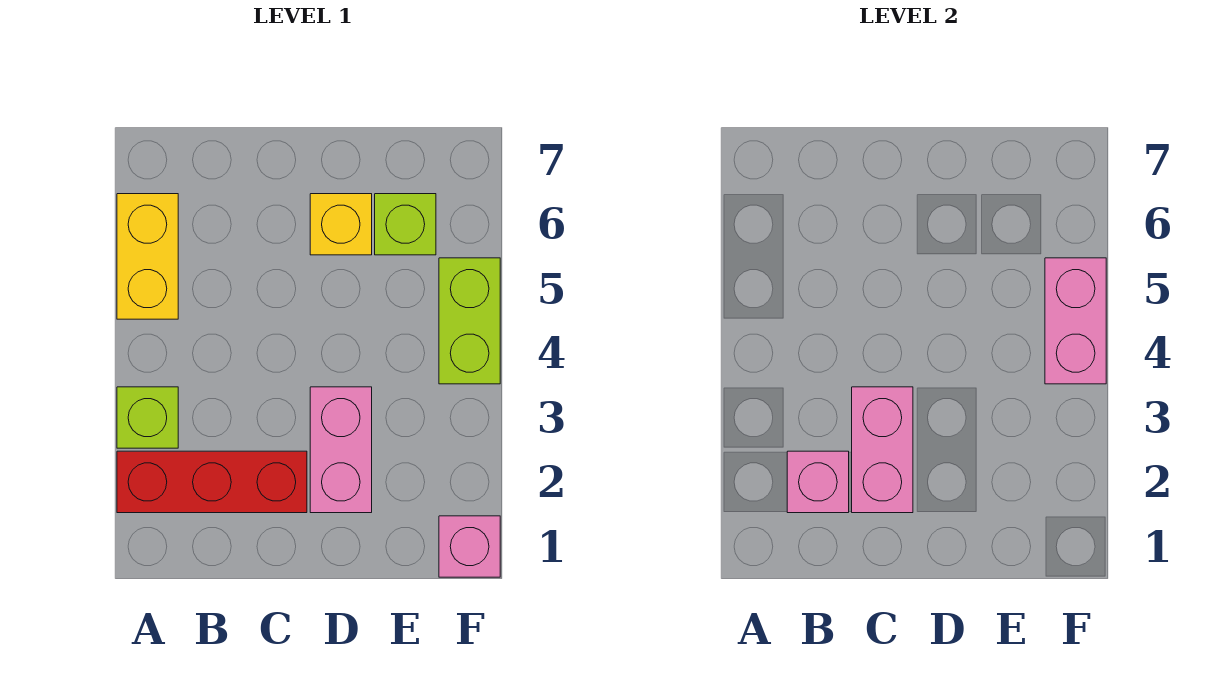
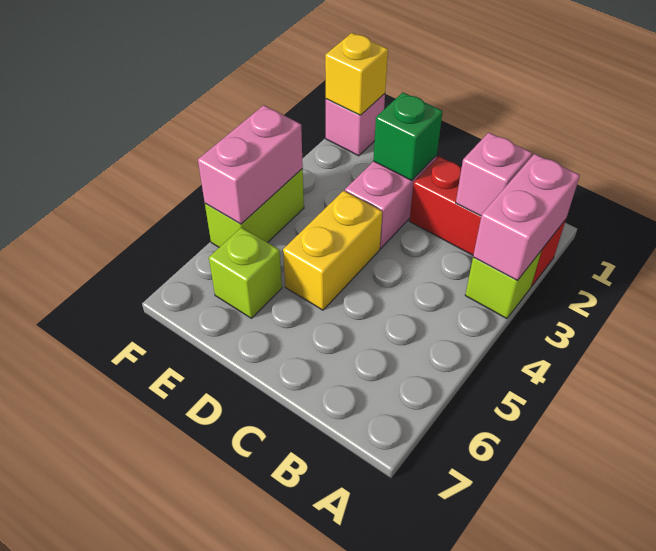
yellow 1x2 brick [117,194,178,319] -> yellow 1x2 brick moved to [283,191,382,310]
pink 1x2 brick [852,387,913,513] -> pink 1x2 brick moved to [473,154,580,281]
none -> green 1x1 brick [373,93,443,180]
yellow 1x1 brick [310,194,372,255] -> yellow 1x1 brick moved to [325,33,388,115]

